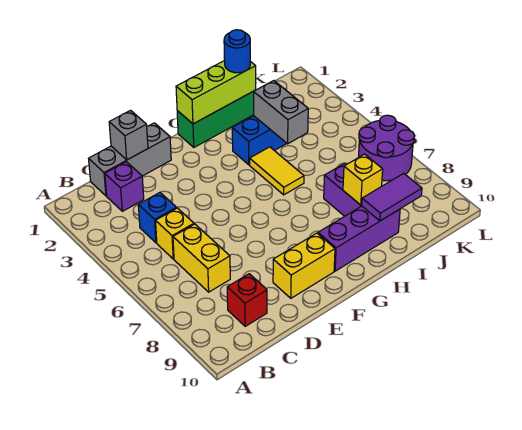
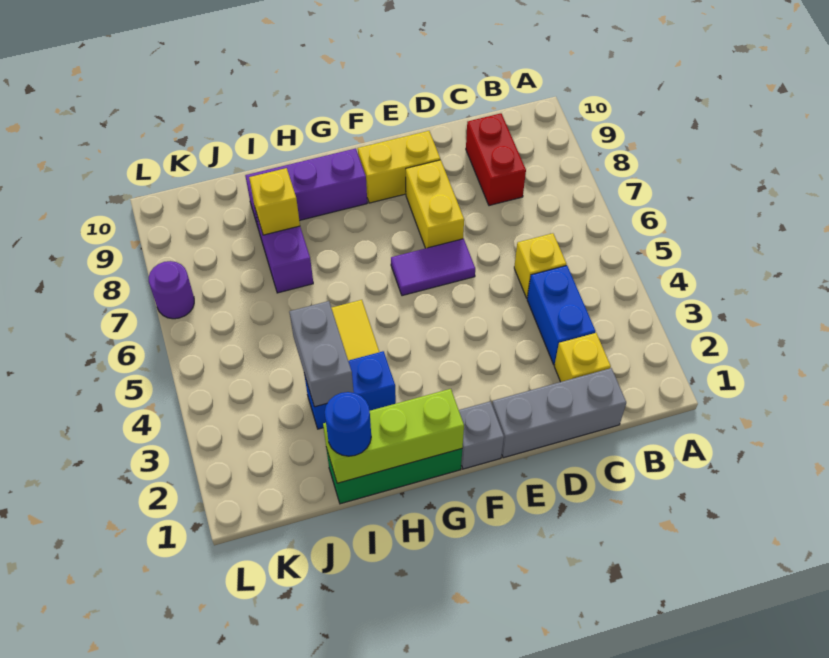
purple 1x1 brick [105,162,144,211] -> yellow 1x1 brick [554,333,611,382]
blue 1x1 brick [138,192,176,243] -> blue 1x2 brick [527,265,596,365]
yellow 1x2 brick [173,224,230,292] -> yellow 1x2 brick moved to [406,160,464,248]
red 1x1 brick [227,274,267,326] -> red 1x2 brick [466,113,526,206]
grey 1x1 brick [109,110,148,160] -> grey 1x1 brick moved to [459,401,504,469]
purple 1x2 tile [362,173,422,221] -> purple 1x2 tile moved to [391,239,475,296]
purple 2x2 round brick [359,115,414,181] -> purple 1x1 round brick [149,261,194,319]

